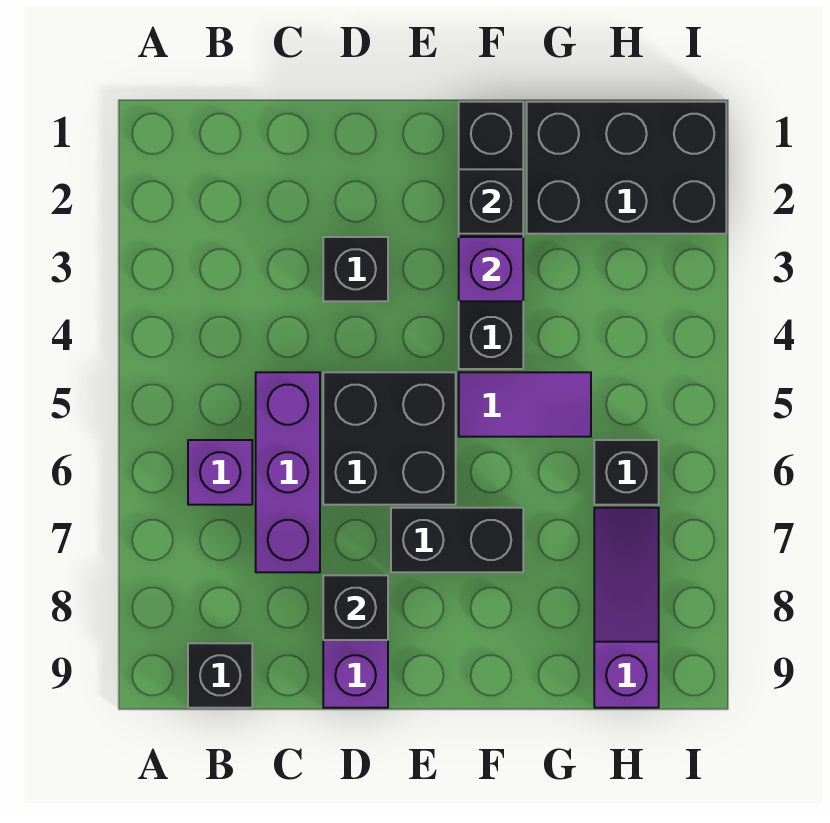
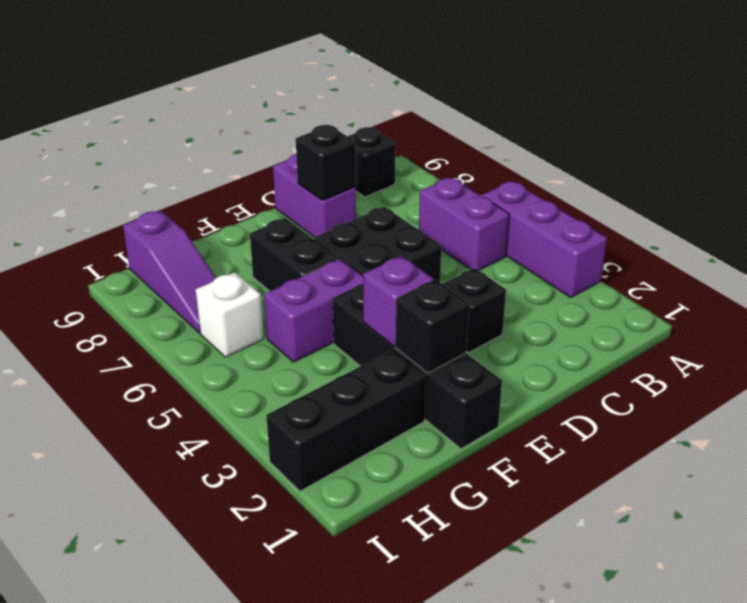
purple 1x1 brick [188,440,252,505] -> purple 1x2 brick [419,178,509,271]
purple 1x3 brick [256,372,320,572] -> purple 1x3 brick moved to [482,181,607,298]
black 1x2 brick [391,508,523,572] -> black 1x2 brick turned to [250,218,339,291]
purple 1x2 tile [459,372,591,437] -> purple 1x2 brick [264,259,363,362]
black 2x3 brick [527,102,726,234] -> black 1x3 brick [267,349,426,491]
black 1x1 brick [594,440,659,505] -> white 1x1 brick [196,272,264,357]

